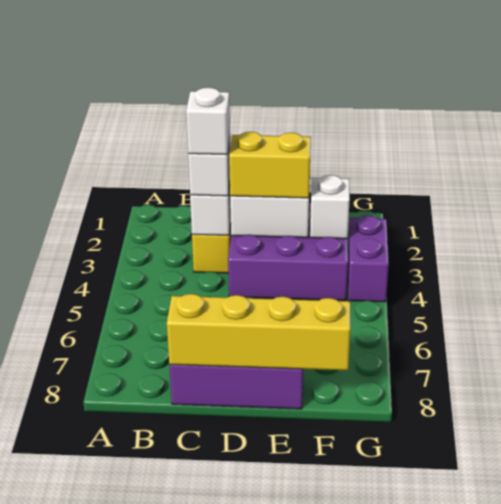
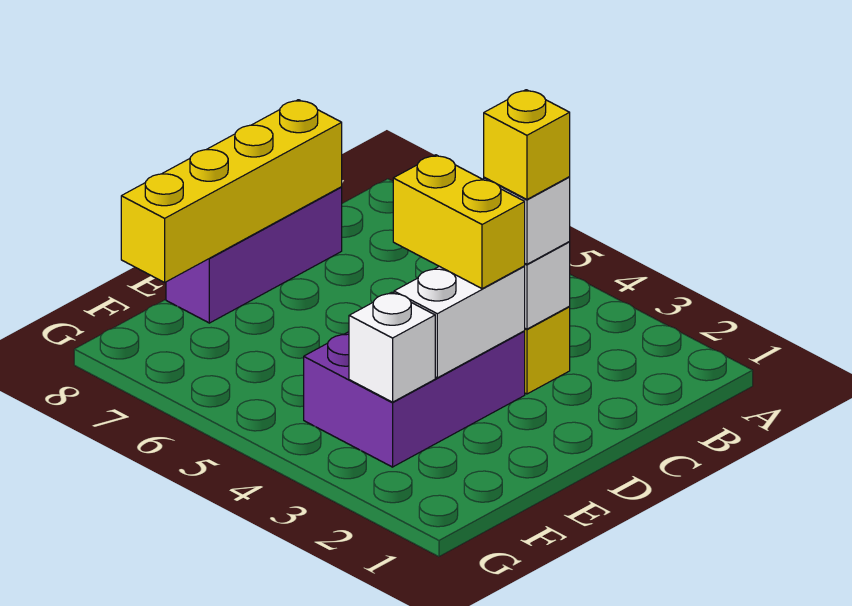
white 1x1 brick [186,88,230,155] -> yellow 1x1 brick [484,90,570,199]
yellow 1x2 brick [229,132,311,198] -> yellow 1x2 brick turned to [393,155,525,289]
purple 1x2 brick [348,215,389,302] -> none

